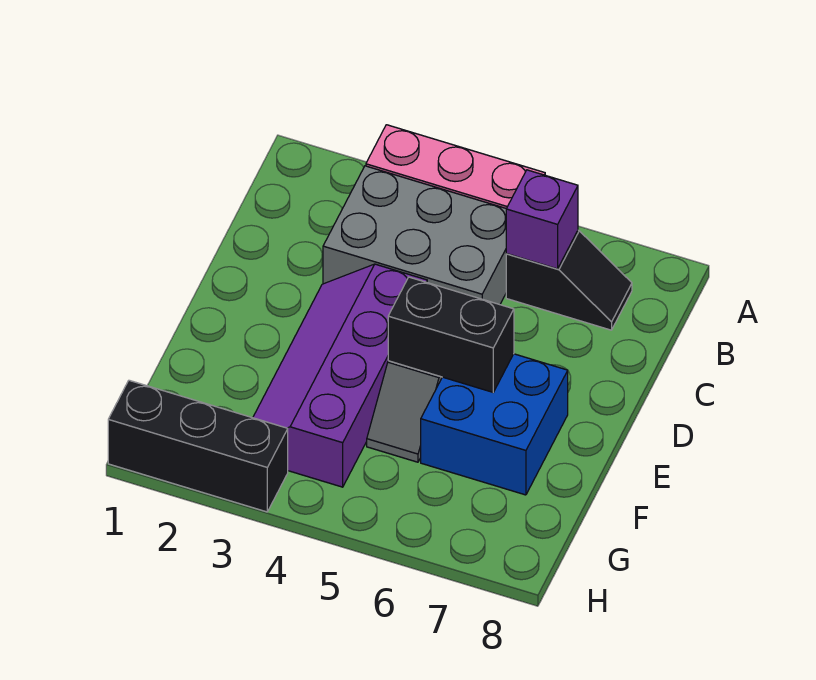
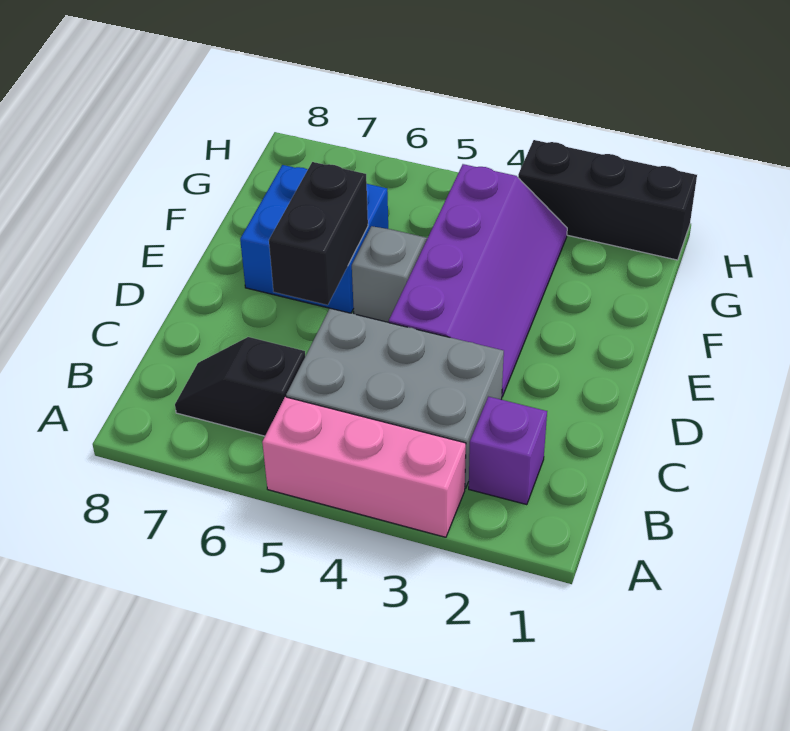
purple 1x1 brick [506,170,578,269] -> purple 1x1 brick moved to [469,397,547,505]
black 1x2 brick [388,277,514,392] -> black 1x2 brick turned to [269,162,368,305]

